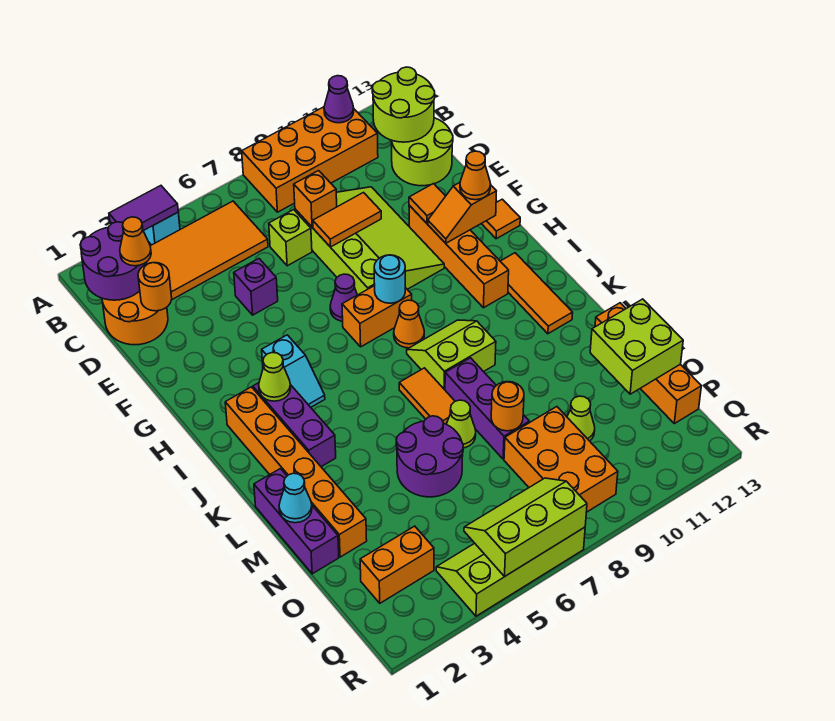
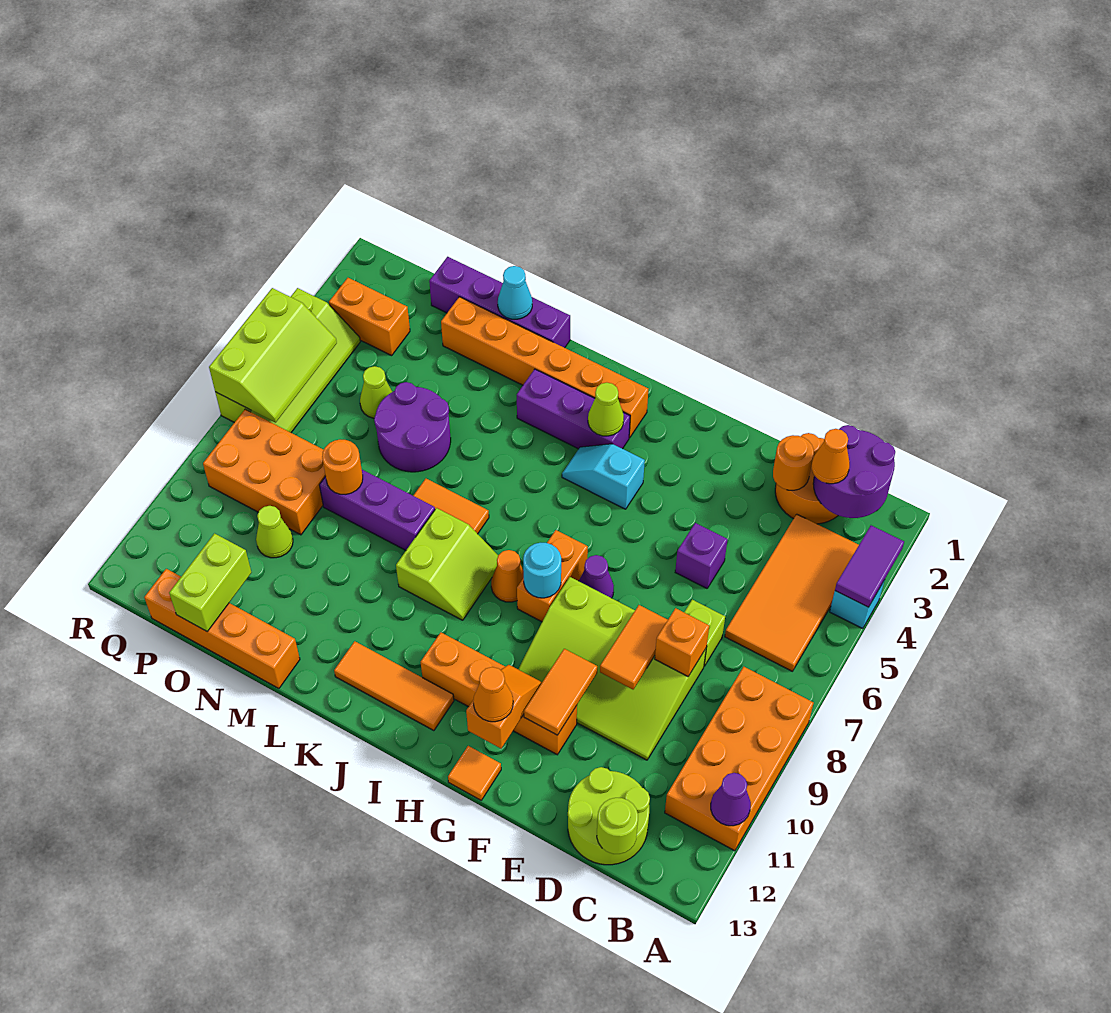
lime 2x2 round brick [372,67,435,142] -> lime 1x1 round brick [597,798,638,854]
orange 1x1 tile [409,184,445,223] -> orange 1x2 tile [524,649,597,735]
purple 1x3 brick [254,469,339,574] -> purple 1x4 brick [429,257,570,348]
lime 1x1 cone [446,400,476,448] -> lime 1x1 cone moved to [360,366,392,418]
lime 2x2 brick [590,299,683,394] -> lime 1x2 brick [169,533,251,632]
orange 1x2 brick [360,526,434,603] -> orange 1x2 brick turned to [329,278,410,356]

